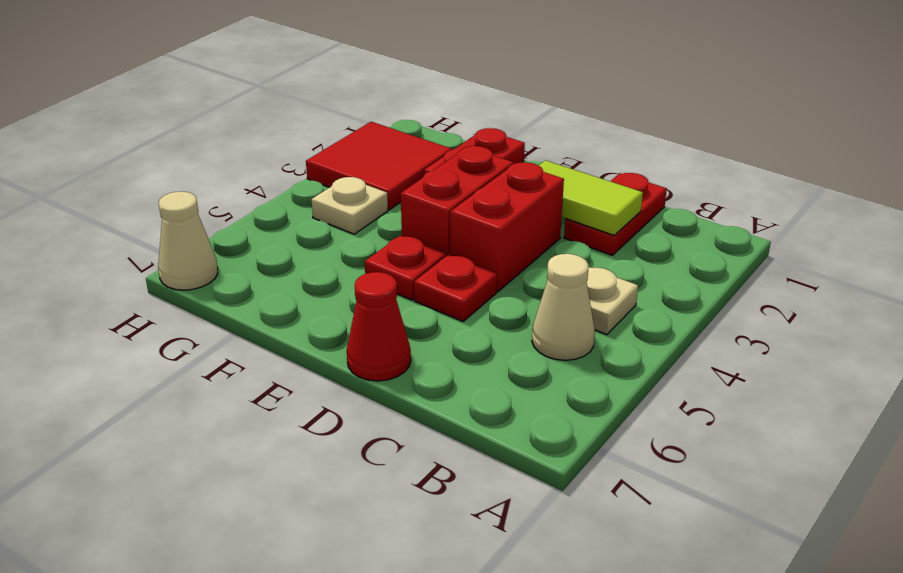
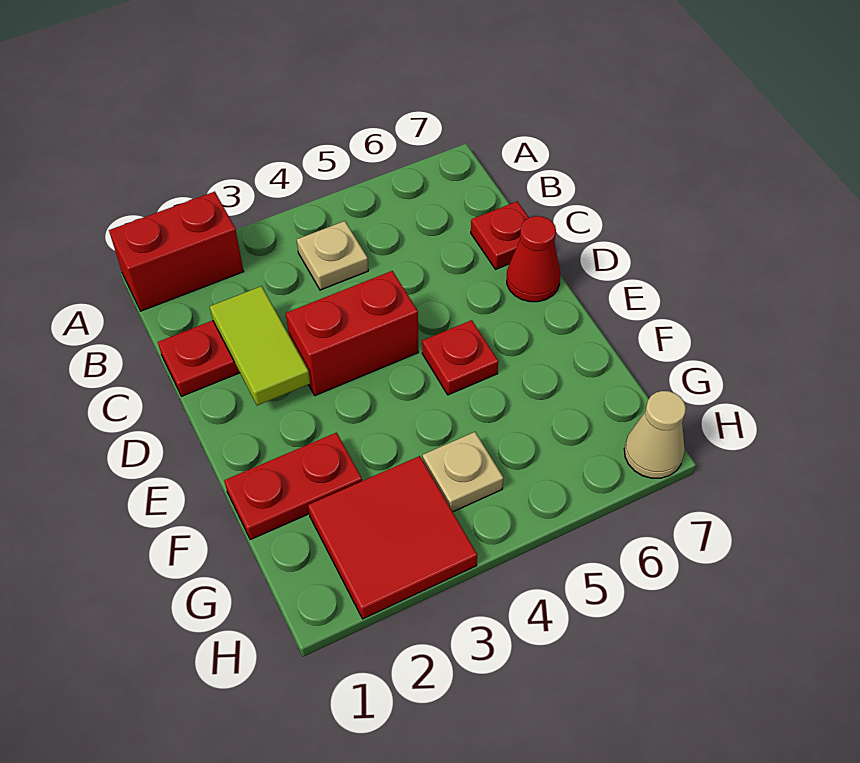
tan 1x1 cone [532,254,595,360] -> none
red 1x1 plate [414,255,497,321] -> red 1x1 plate moved to [471,202,529,269]
red 1x2 brick [401,146,514,256] -> red 1x2 brick moved to [109,192,244,311]

